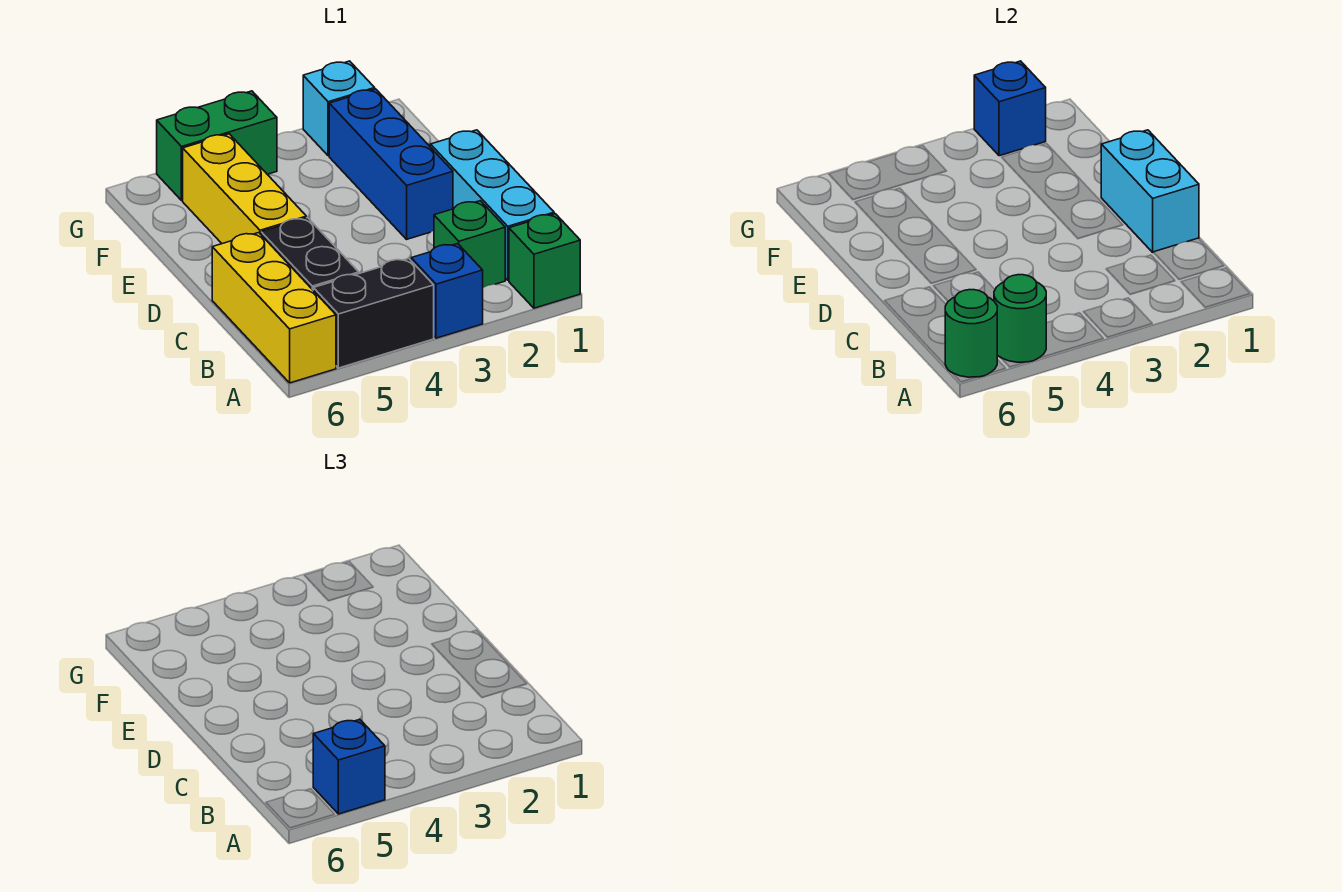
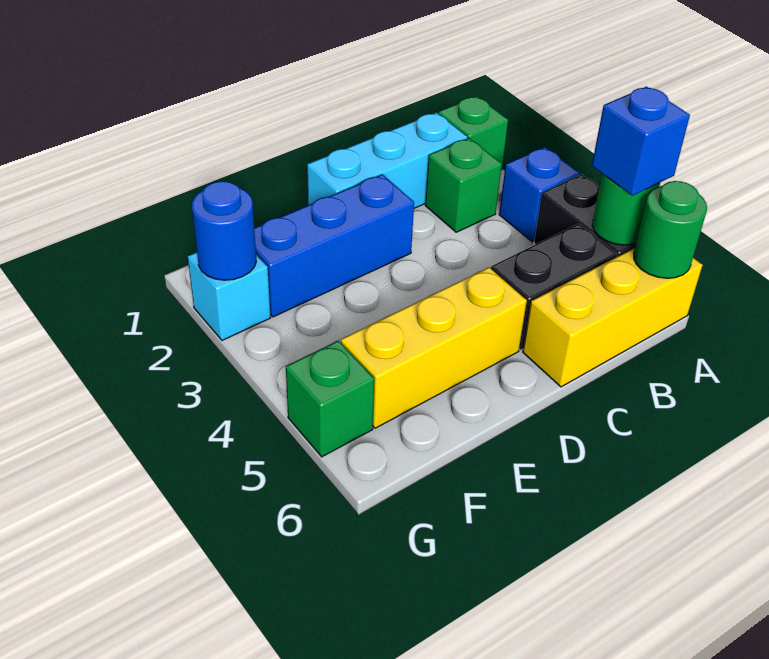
cyan 1x2 brick [1101,130,1199,252] -> none
blue 1x1 brick [974,61,1046,156] -> blue 1x1 round brick [192,181,256,280]
green 1x2 brick [157,91,277,201] -> green 1x1 brick [286,341,374,457]

